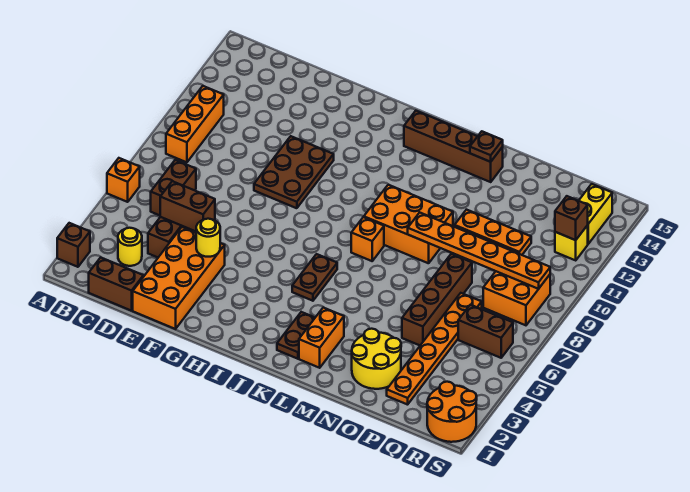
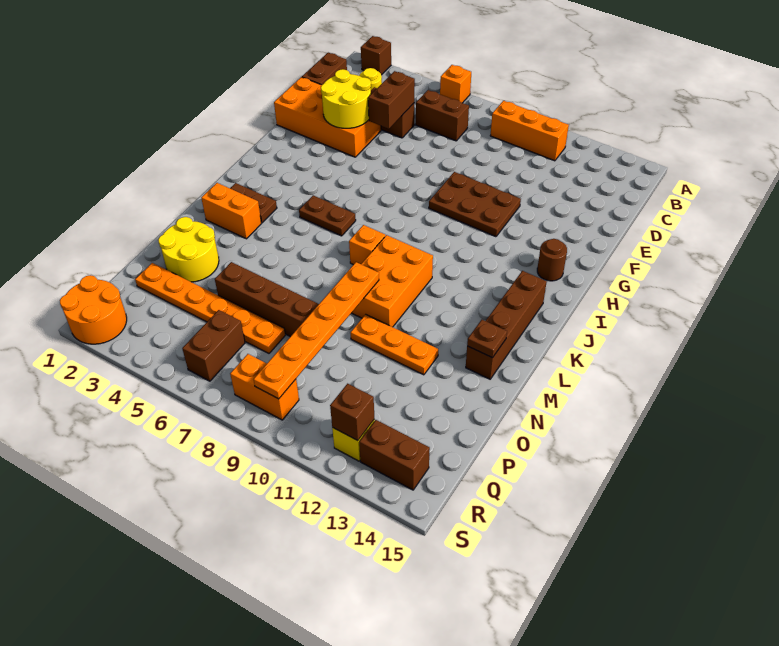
yellow 1x1 round brick [196,219,220,257] -> yellow 2x2 round brick [321,69,371,128]
none -> brown 1x1 round brick [537,239,567,281]
orange 1x3 plate [455,210,531,255] -> orange 1x3 plate turned to [351,314,438,375]
orange 2x2 brick [483,271,550,325] -> orange 1x2 brick [230,354,299,420]
yellow 1x2 brick [579,184,612,244] -> brown 1x2 brick [359,420,430,490]

